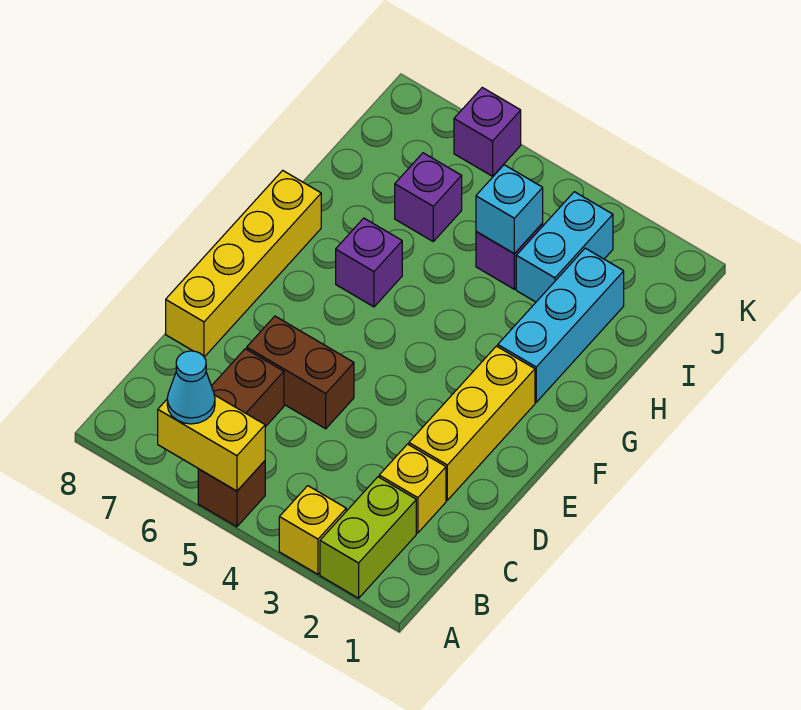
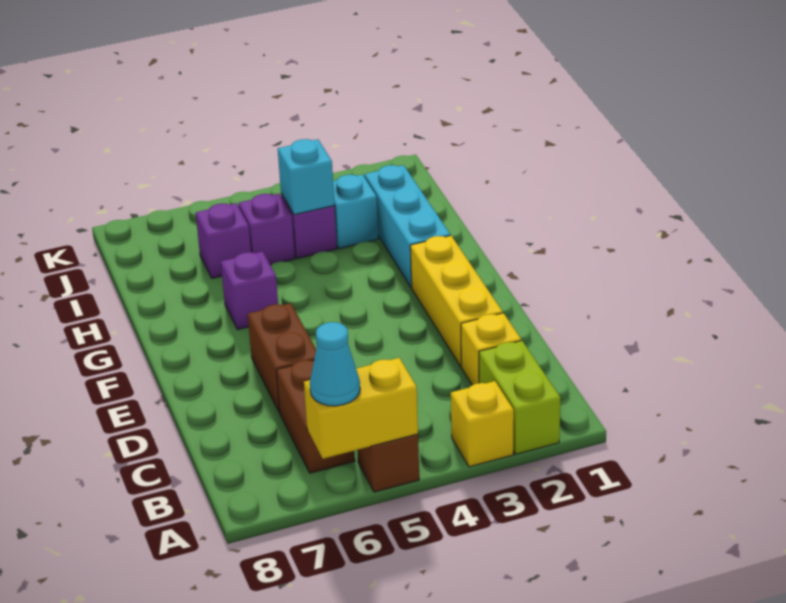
brown 1x2 brick [247,316,354,429] -> brown 1x2 brick turned to [248,303,316,413]
yellow 1x4 brick [166,170,321,357] -> none
cyan 1x2 brick [516,192,613,302] -> cyan 1x1 brick [333,175,378,249]
purple 1x1 brick [454,88,521,176] -> purple 1x1 brick moved to [239,194,295,265]

